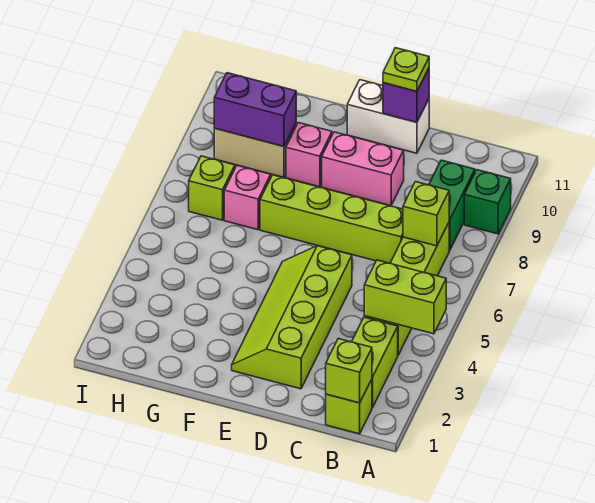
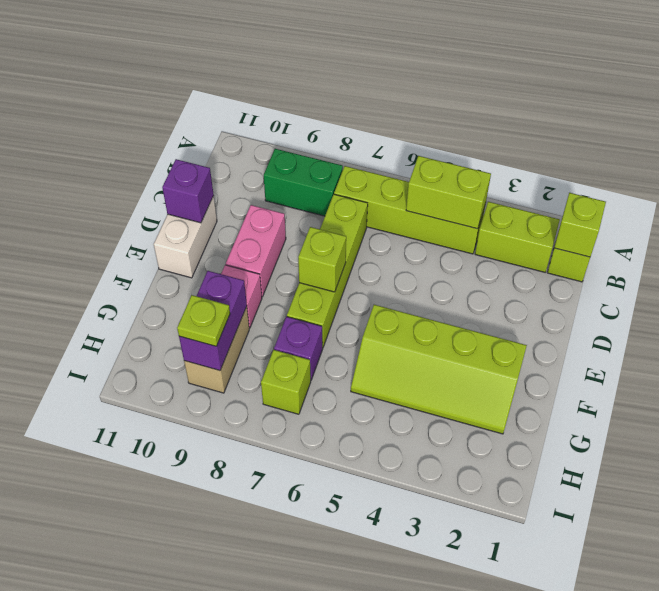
lime 1x2 brick [364,260,446,334] -> lime 1x2 brick turned to [406,156,491,229]
green 1x1 brick [464,170,511,234] -> none
lime 1x1 brick [403,182,449,246] -> lime 1x1 brick moved to [298,227,346,292]
lime 2x4 slope [232,246,352,389] -> lime 2x4 slope moved to [351,305,527,434]
lime 1x1 plate [383,48,429,91] -> lime 1x1 plate moved to [177,295,230,346]
pink 1x1 brick [224,165,271,230] -> purple 1x1 brick [274,317,323,380]

